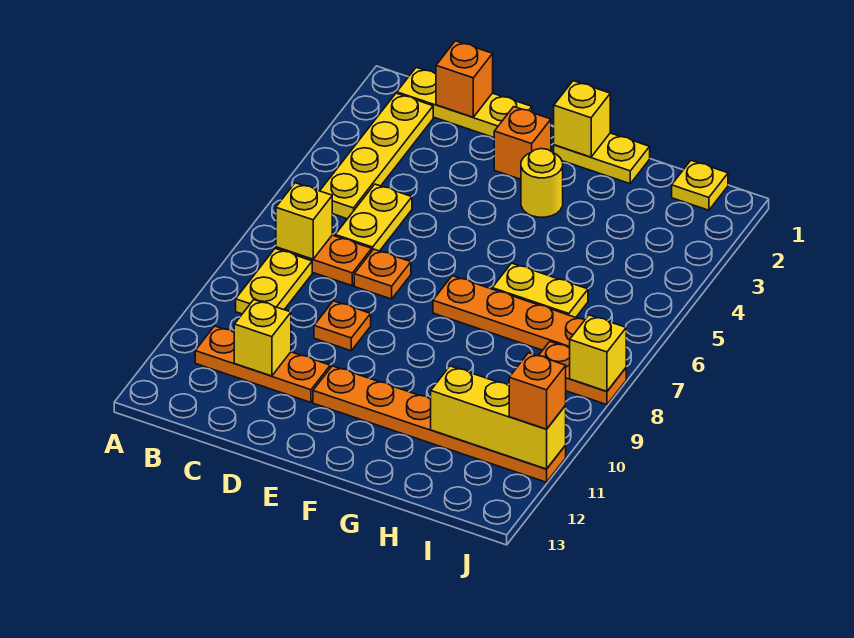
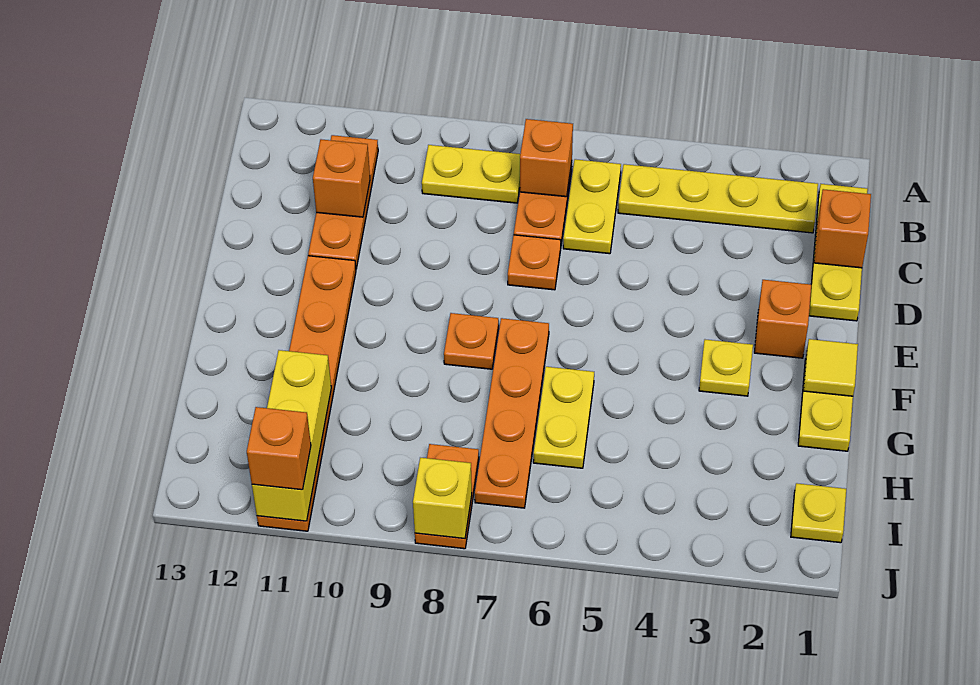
yellow 1x1 brick [276,183,332,259] -> orange 1x1 brick [520,119,573,197]
yellow 1x2 plate [335,184,412,251] -> yellow 1x2 plate turned to [563,159,621,254]
yellow 1x1 brick [234,300,291,376] -> orange 1x1 brick [313,139,370,217]
orange 1x1 plate [314,301,371,351] -> orange 1x1 plate moved to [444,313,499,369]
yellow 1x1 brick [554,81,610,157] -> yellow 1x1 tile [804,339,858,396]
yellow 1x1 round brick [521,149,563,217] -> yellow 1x1 plate [699,340,753,396]

